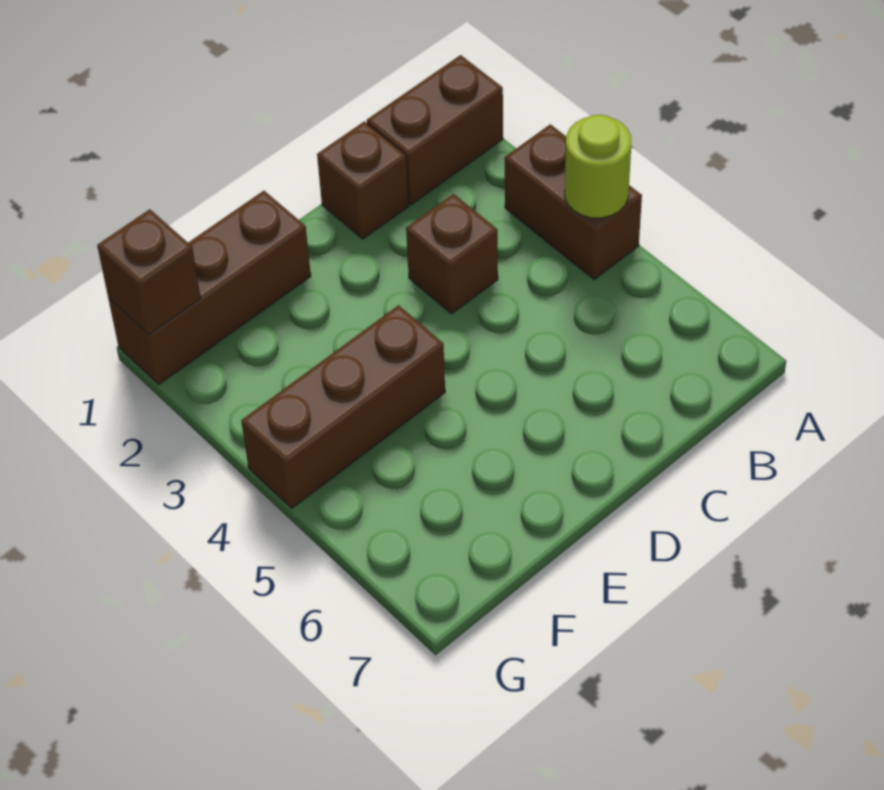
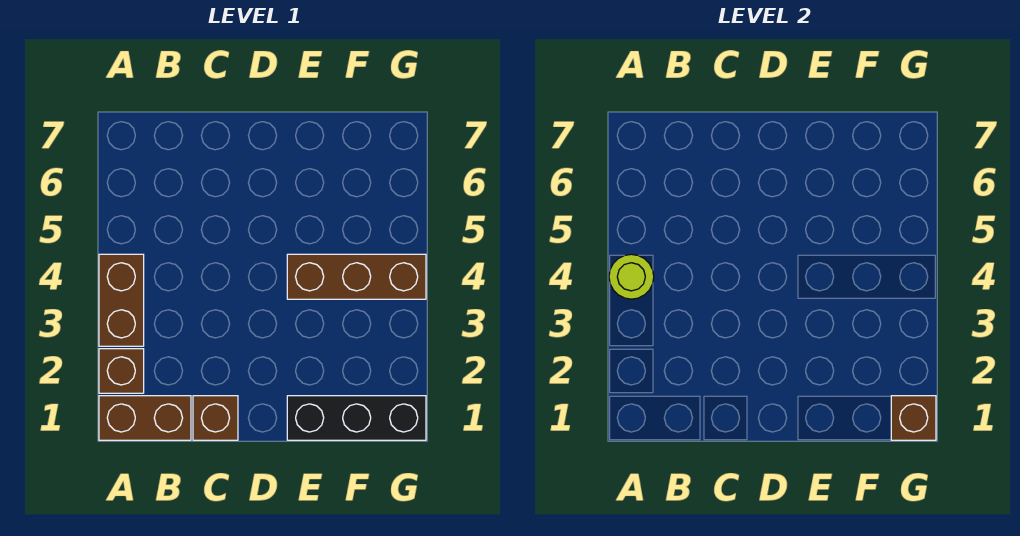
brown 1x1 brick [406,194,498,314] -> brown 1x1 brick moved to [99,349,144,393]
brown 1x3 brick [108,191,311,384] -> black 1x3 brick [287,396,426,440]

